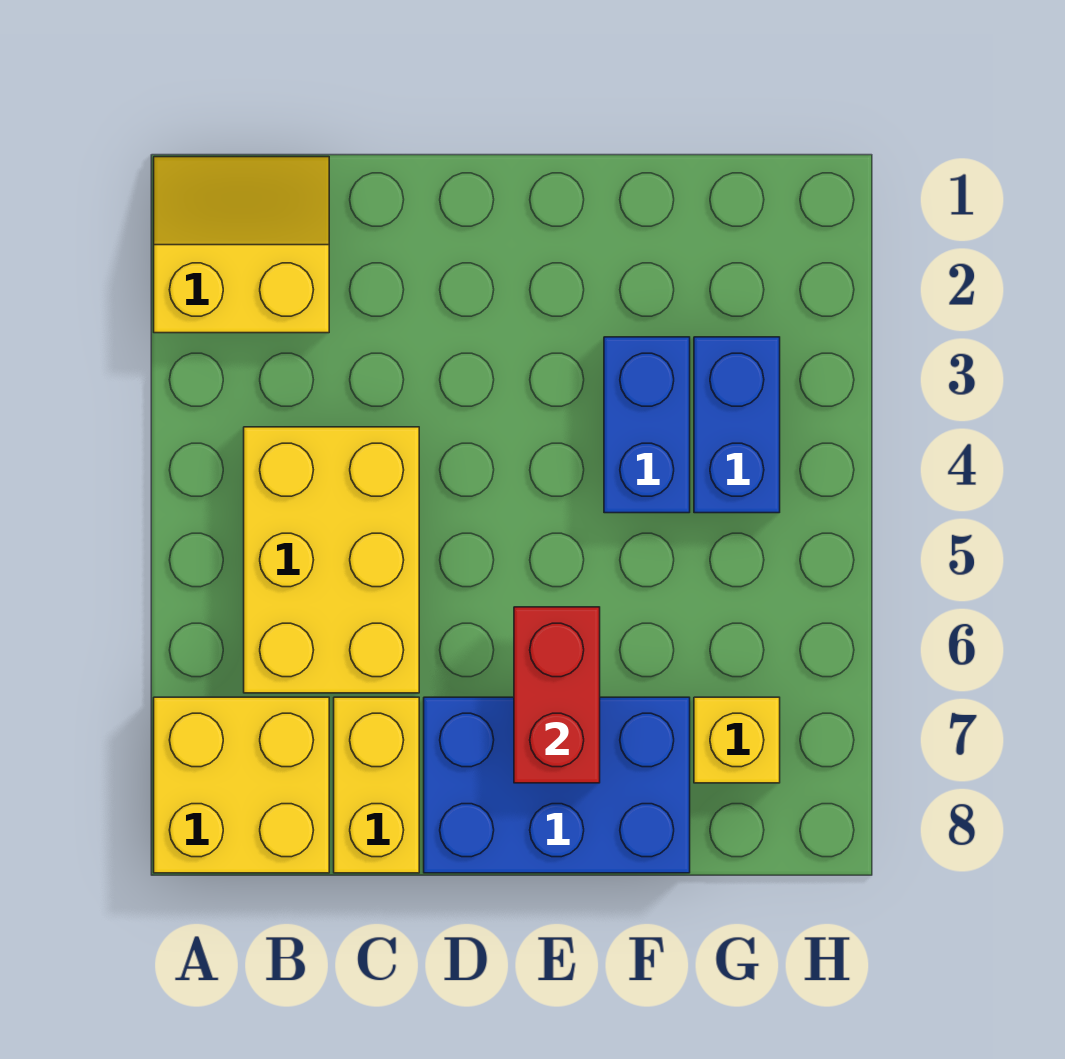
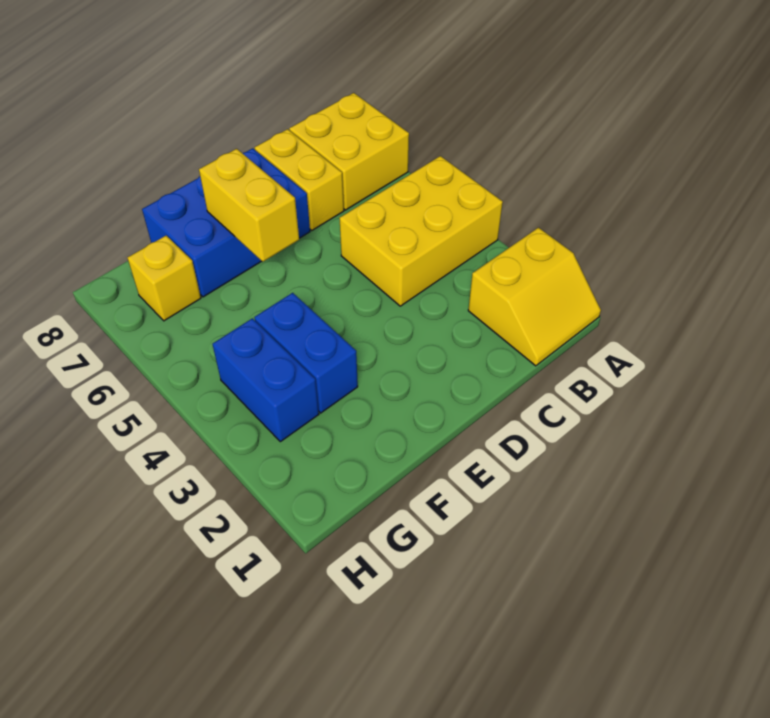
yellow 2x3 brick [244,427,419,693] -> yellow 2x3 brick turned to [339,156,503,306]
red 1x2 brick [514,607,600,783] -> yellow 1x2 brick [199,149,299,262]

